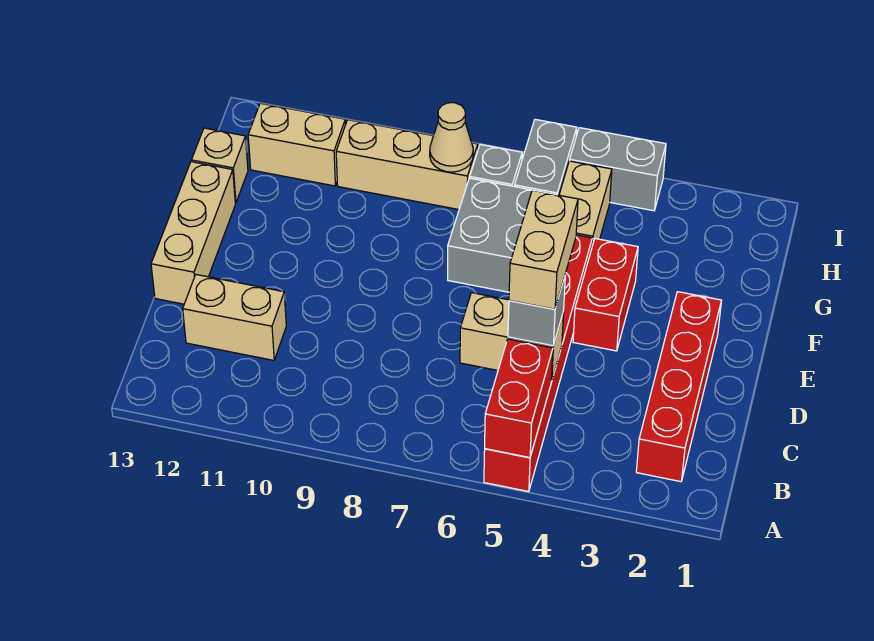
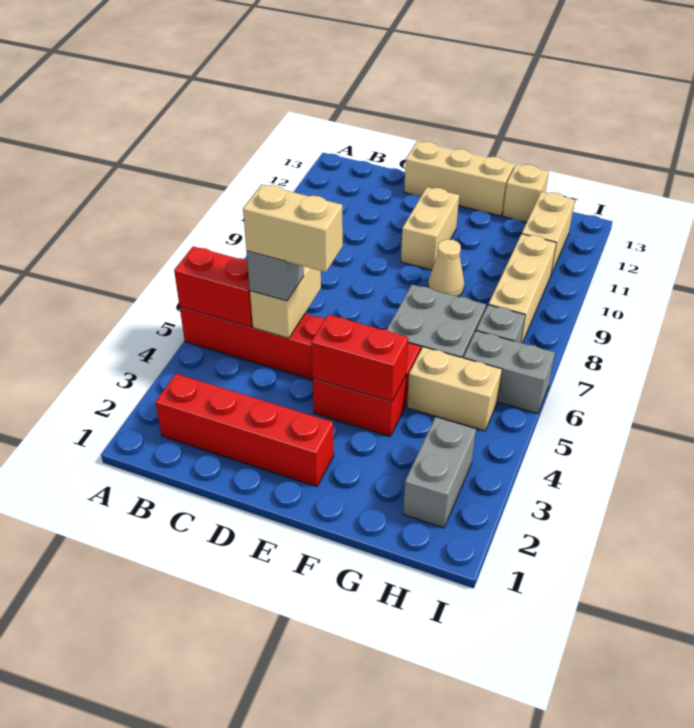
tan 1x2 brick [183,275,286,360] -> tan 1x2 brick moved to [401,187,459,270]
none -> red 1x2 brick [311,315,408,402]
tan 1x1 cone [430,103,473,172] -> tan 1x1 cone moved to [428,239,464,297]
grey 1x2 brick [570,128,666,211] -> grey 1x2 brick moved to [403,417,476,528]

